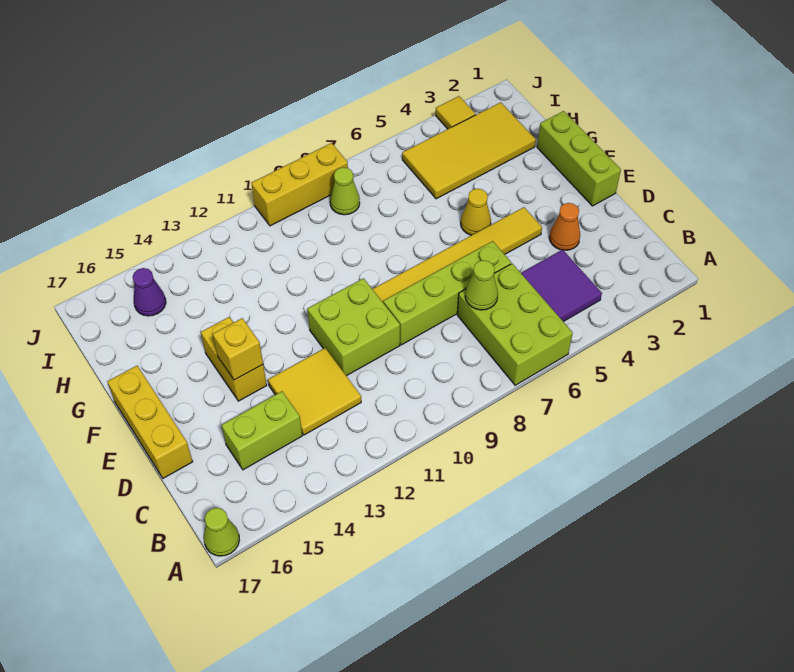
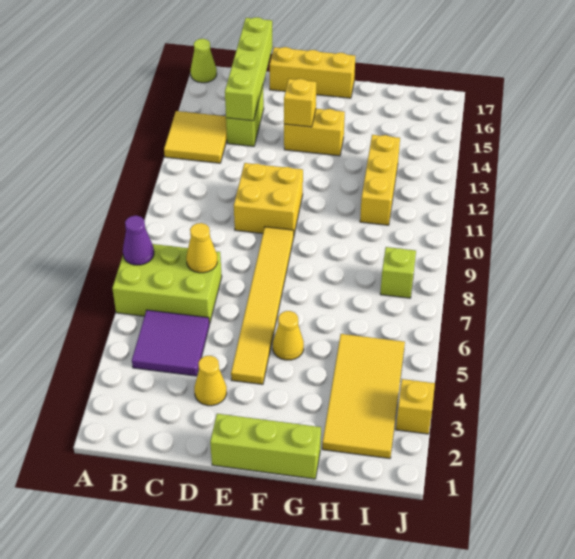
lime 1x1 cone [465,260,498,310] -> yellow 1x1 cone [186,223,217,273]
yellow 2x2 tile [268,348,361,435] -> yellow 2x2 tile moved to [164,111,227,163]
orange 1x1 cone [549,203,580,250] -> yellow 1x1 cone [194,356,227,406]
lime 1x4 brick [383,241,511,345] -> lime 1x4 brick moved to [225,17,273,121]
lime 2x2 brick [308,278,400,376] -> yellow 2x2 brick [234,163,303,234]
lime 1x1 cone [330,167,360,215] -> lime 1x1 brick [380,247,416,298]
purple 1x1 cone [133,268,166,316] -> purple 1x1 cone moved to [123,216,154,265]
yellow 1x1 tile [436,96,476,129] -> yellow 1x1 brick [396,379,435,434]
yellow 1x3 brick [251,143,348,226] -> yellow 1x3 brick moved to [360,135,400,225]

